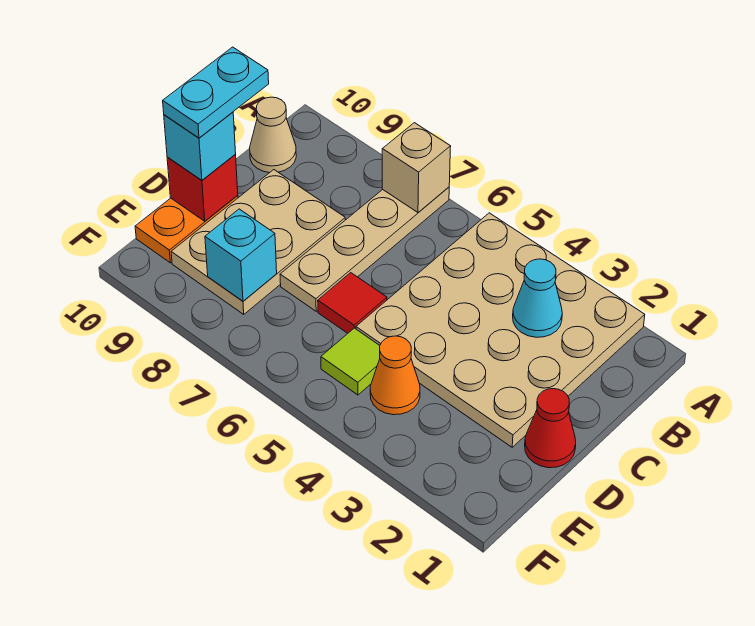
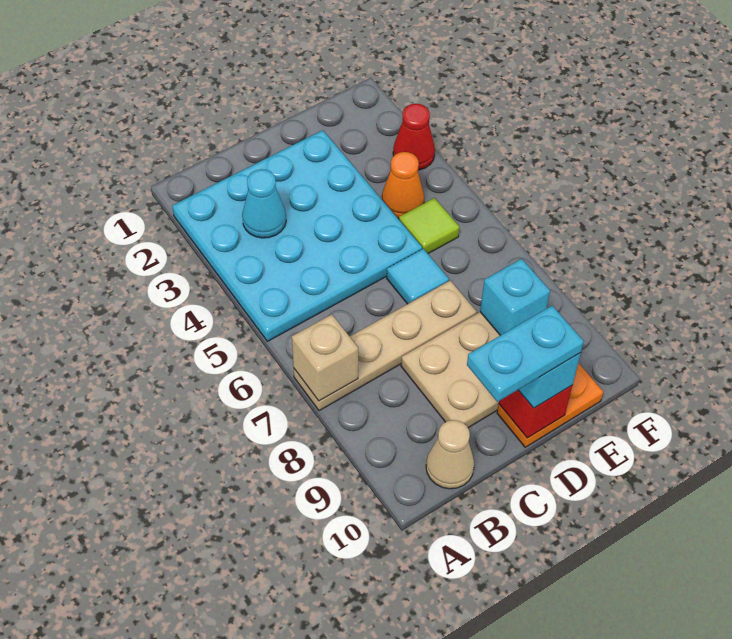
tan 4x4 plate [356,213,645,447] -> cyan 4x4 plate [172,130,422,341]
red 1x1 cone [525,389,576,468] -> red 1x1 cone moved to [393,104,435,170]
red 1x1 tile [318,273,387,333] -> cyan 1x1 tile [387,249,449,304]

